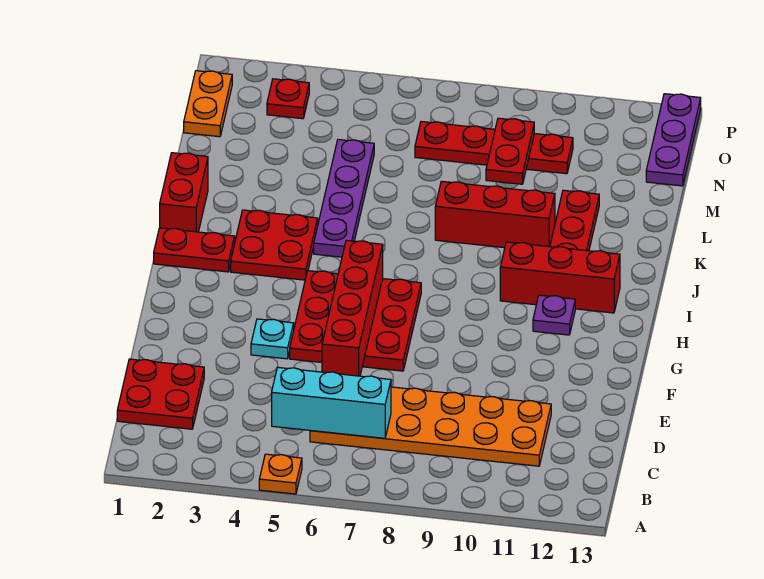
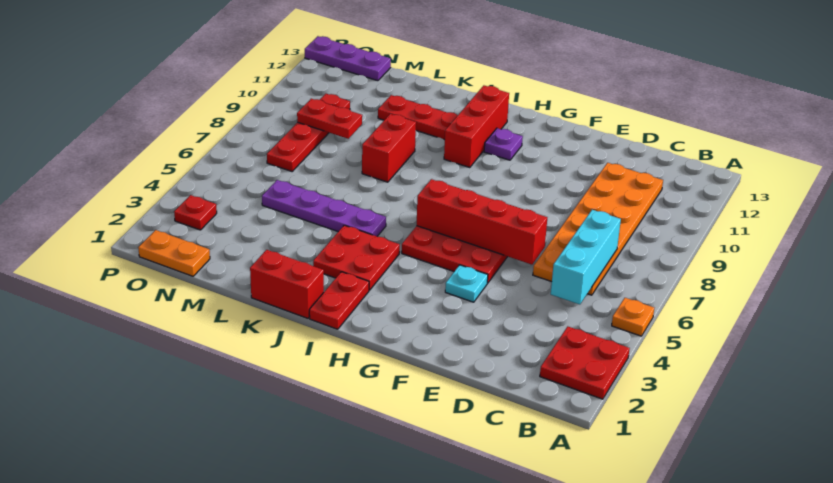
red 2x2 plate [117,359,204,429] -> red 2x2 plate moved to [540,327,630,399]
red 1x3 brick [435,181,555,248] -> red 1x2 brick [362,114,416,182]

